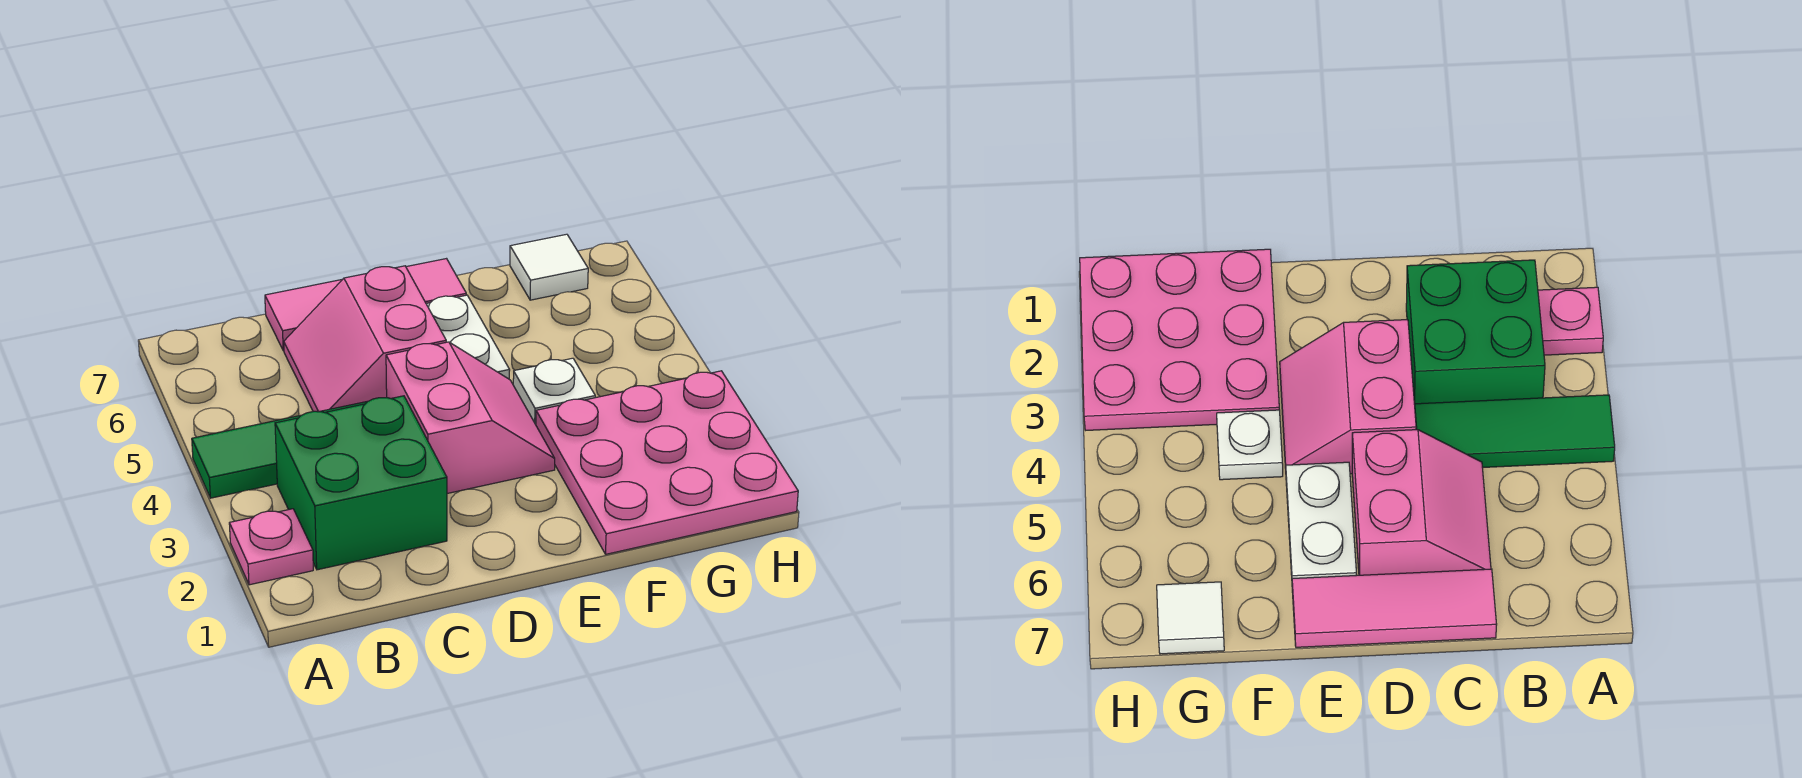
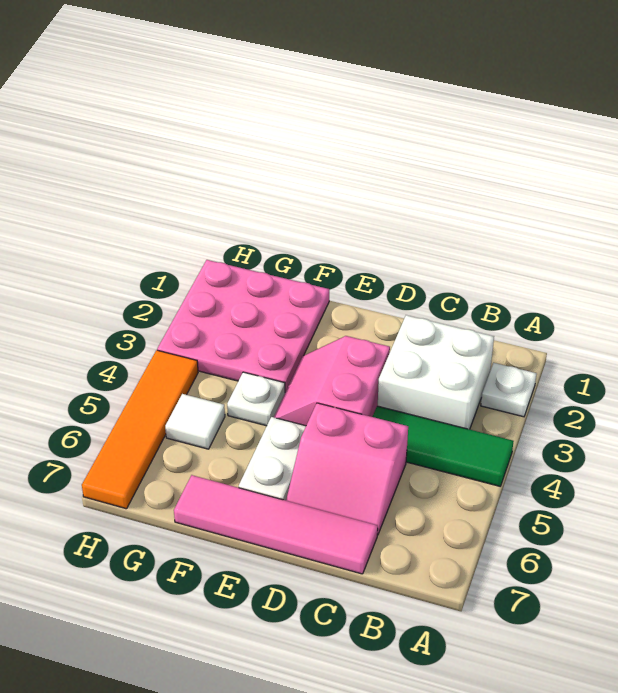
pink 1x1 plate [229,509,313,585] -> white 1x1 plate [481,363,537,417]
green 2x2 brick [275,396,447,570] -> white 2x2 brick [378,315,494,429]
pink 2x2 slope [284,266,446,412] -> pink 2x2 slope turned to [286,403,408,535]
pink 1x3 tile [265,259,466,351] -> pink 1x4 tile [174,475,378,574]
white 1x1 tile [510,234,588,300] -> white 1x1 tile moved to [165,394,225,449]
none -> orange 1x4 tile [82,350,198,509]

